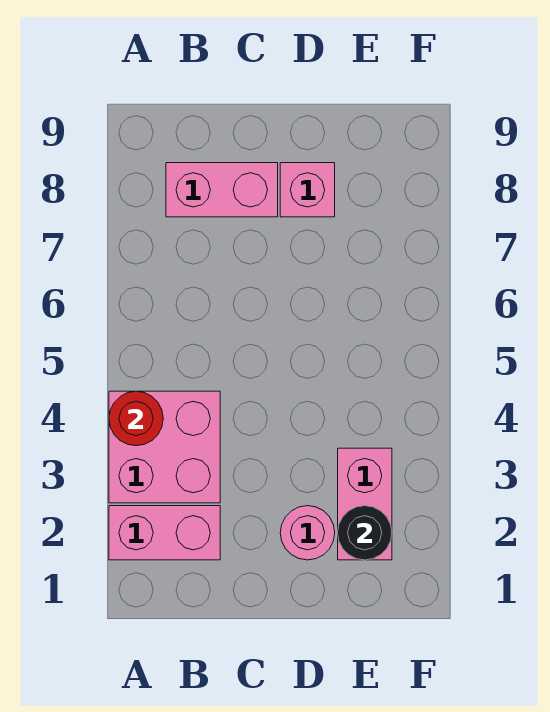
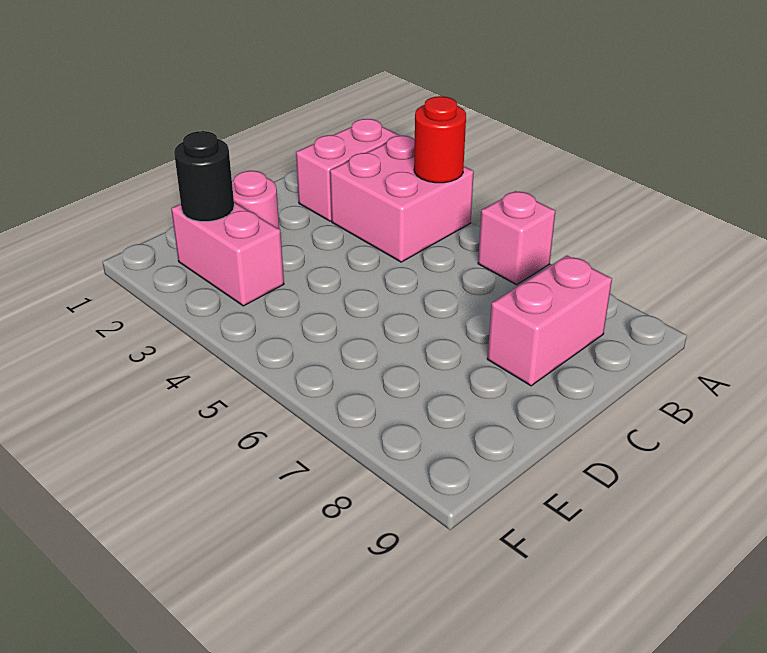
pink 1x1 brick [280,163,335,217] -> pink 1x1 brick moved to [478,191,555,285]

